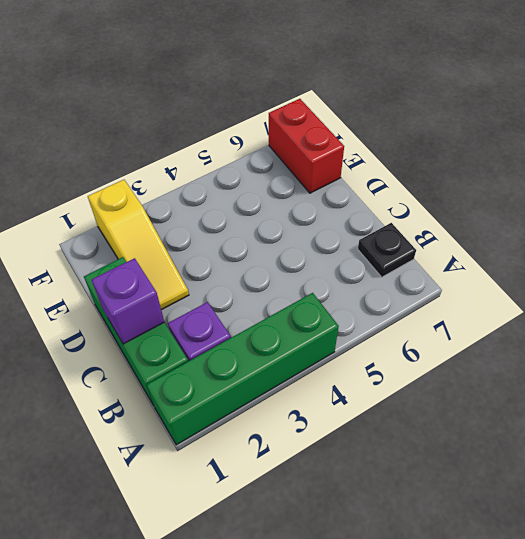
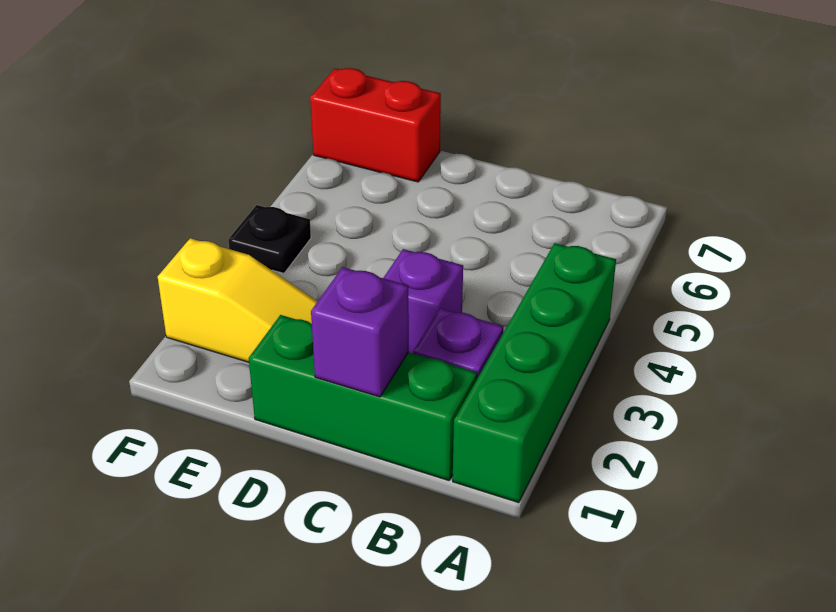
black 1x1 plate [358,223,416,277] -> black 1x1 plate moved to [228,205,311,273]
none -> purple 1x1 brick [384,249,463,353]

